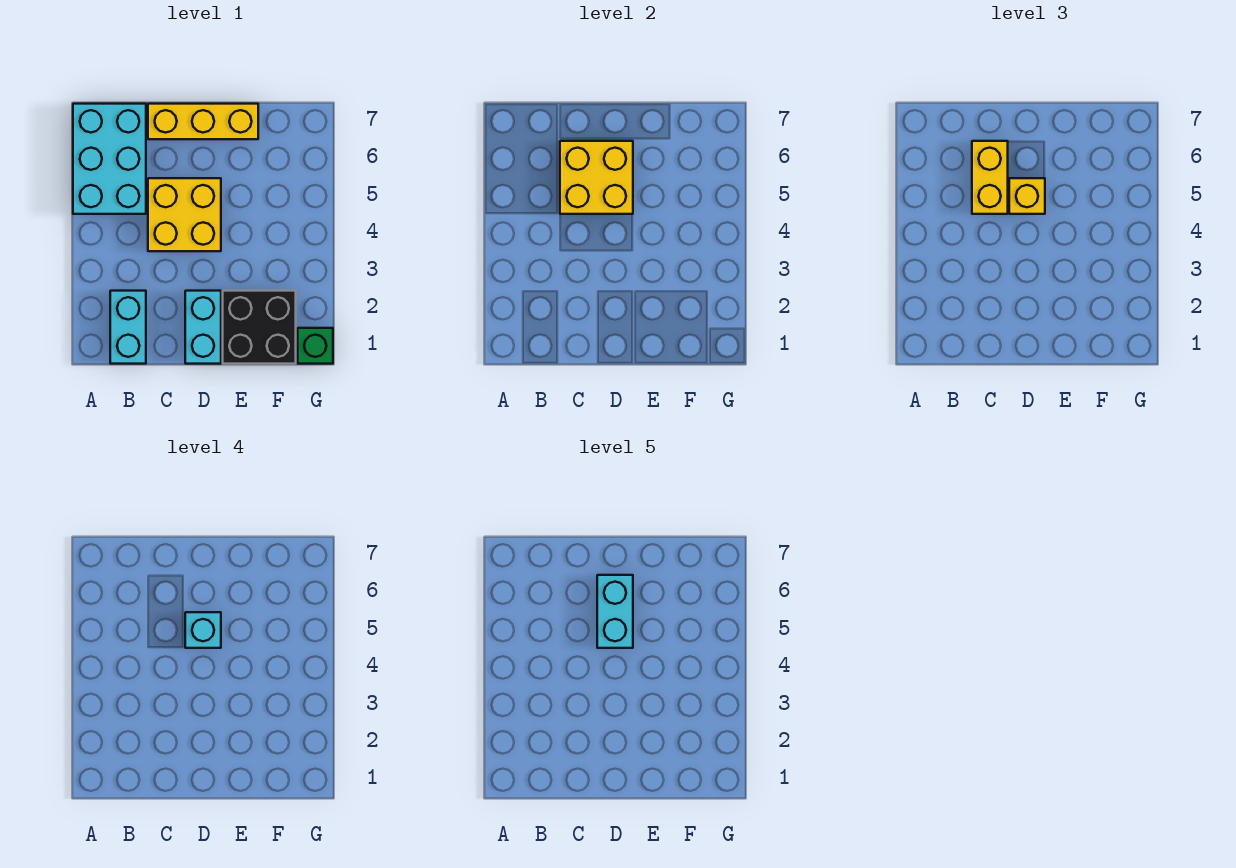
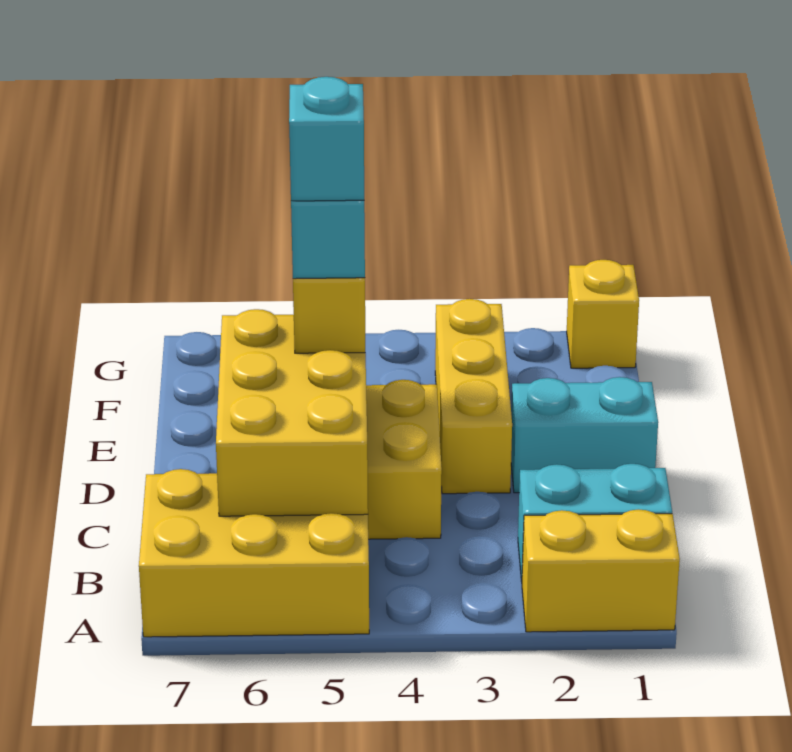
cyan 2x3 brick [73,104,146,214] -> yellow 2x3 brick [139,469,369,637]
yellow 2x2 brick [560,141,633,214] -> yellow 2x3 brick [216,309,368,516]
yellow 1x2 brick [972,141,1008,214] -> yellow 1x2 brick moved to [522,509,680,632]
yellow 1x3 brick [148,104,258,139] -> yellow 1x3 brick moved to [435,299,512,494]
cyan 1x2 brick [597,575,633,648] -> cyan 1x1 brick [289,77,364,201]
black 2x2 brick [223,291,296,364] -> none
green 1x1 brick [298,328,333,364] -> yellow 1x1 brick [567,260,639,368]

